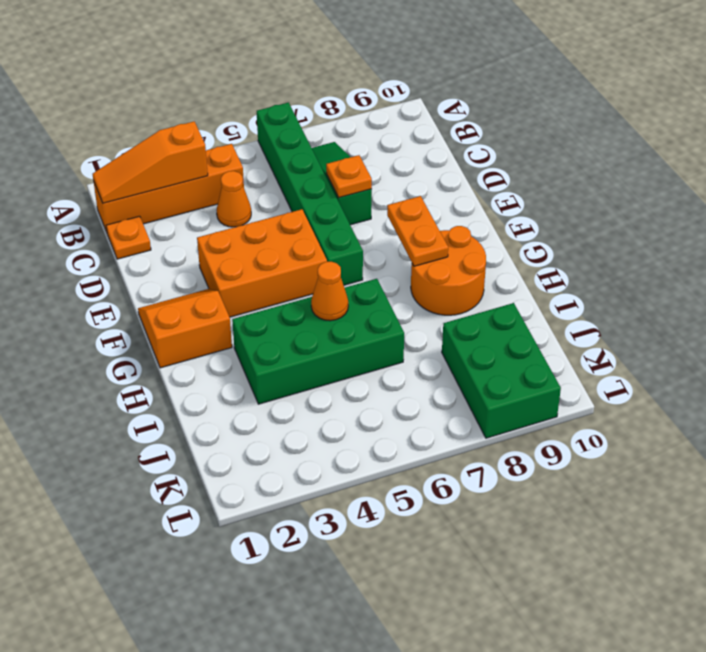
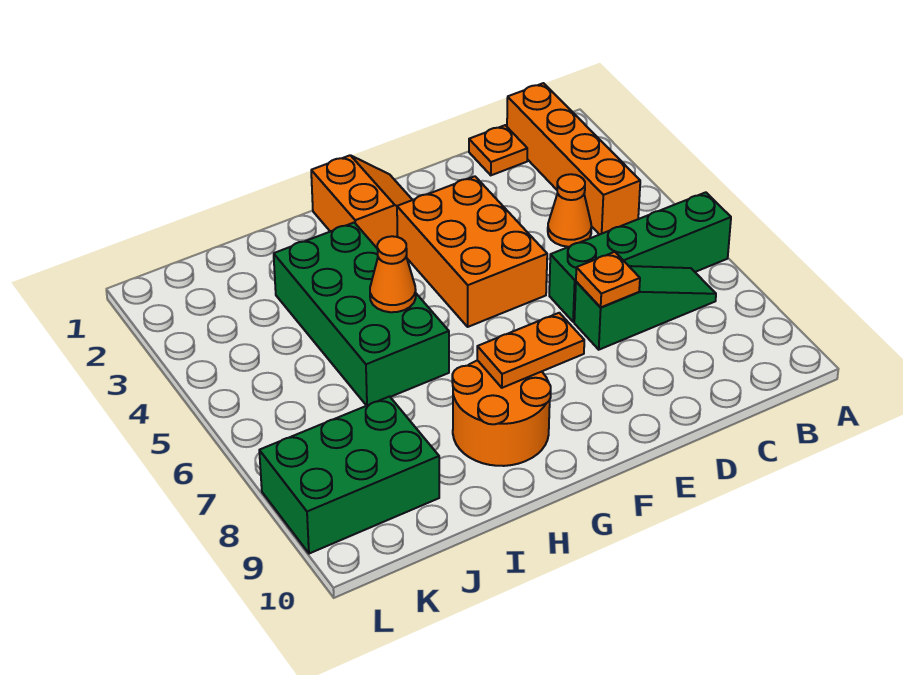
green 1x6 brick [257,103,363,285] -> green 1x4 brick [549,192,731,322]
orange 1x3 slope [93,121,208,203] -> none

